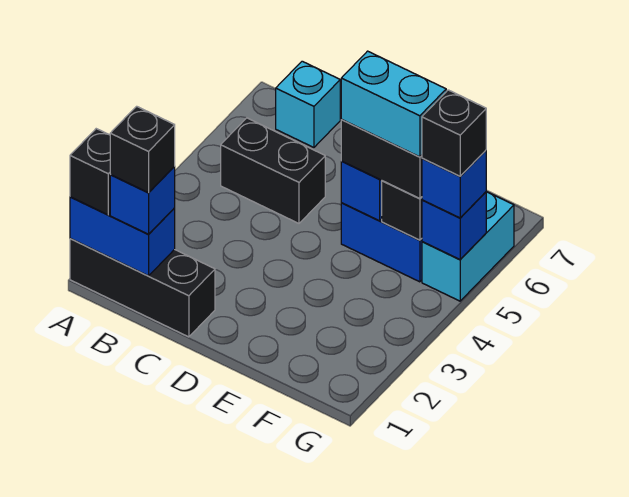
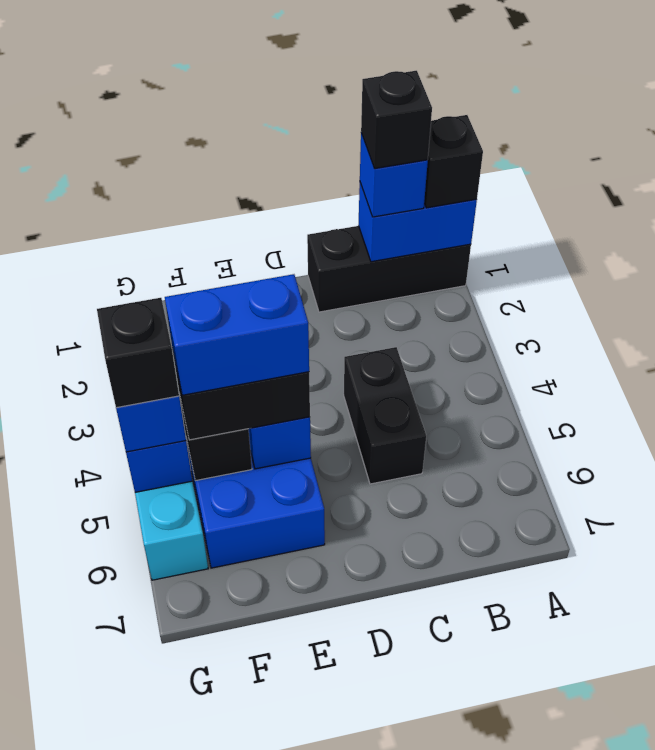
black 1x2 brick [221,118,325,223] -> black 1x2 brick turned to [344,347,426,484]
cyan 1x1 brick [276,61,340,147] -> none
cyan 1x2 brick [341,51,446,157] -> blue 1x2 brick [165,274,309,395]

